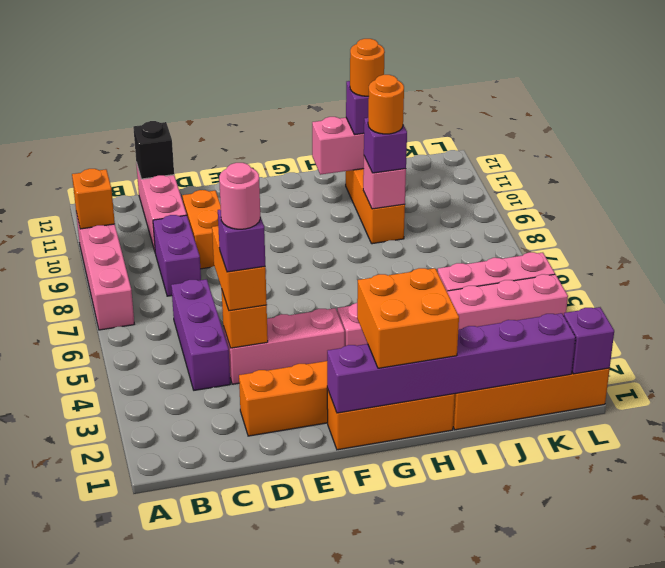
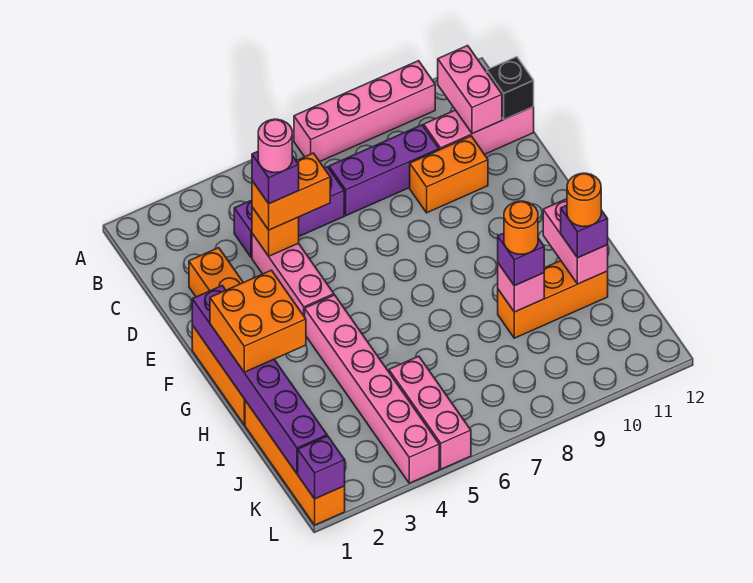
orange 1x1 brick [72,169,115,229] -> none
none -> pink 1x2 brick [438,46,502,134]
purple 1x2 brick [153,215,201,296] -> purple 1x3 brick [329,125,439,216]

